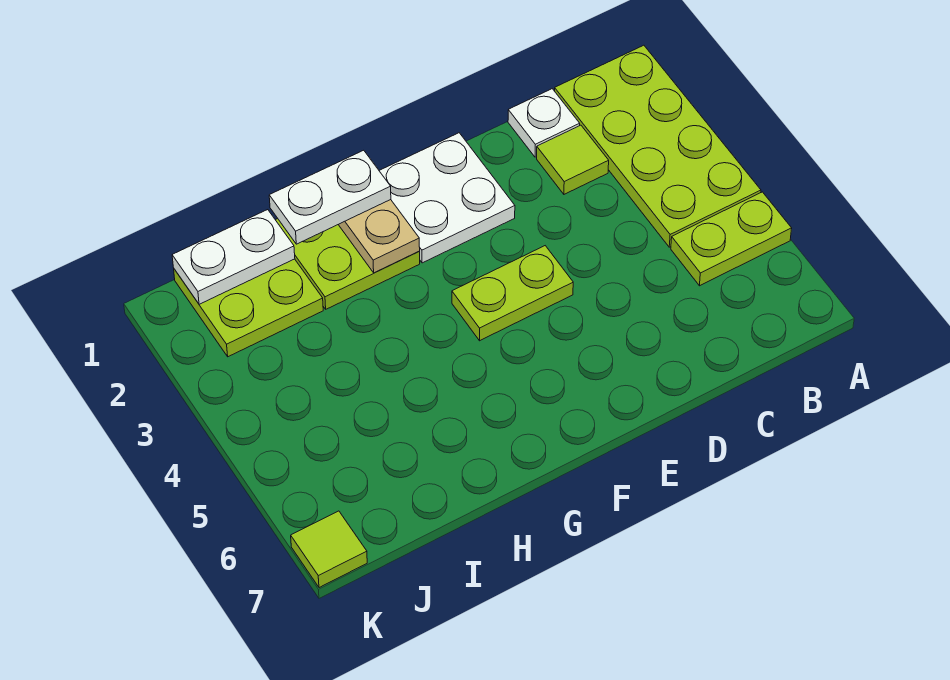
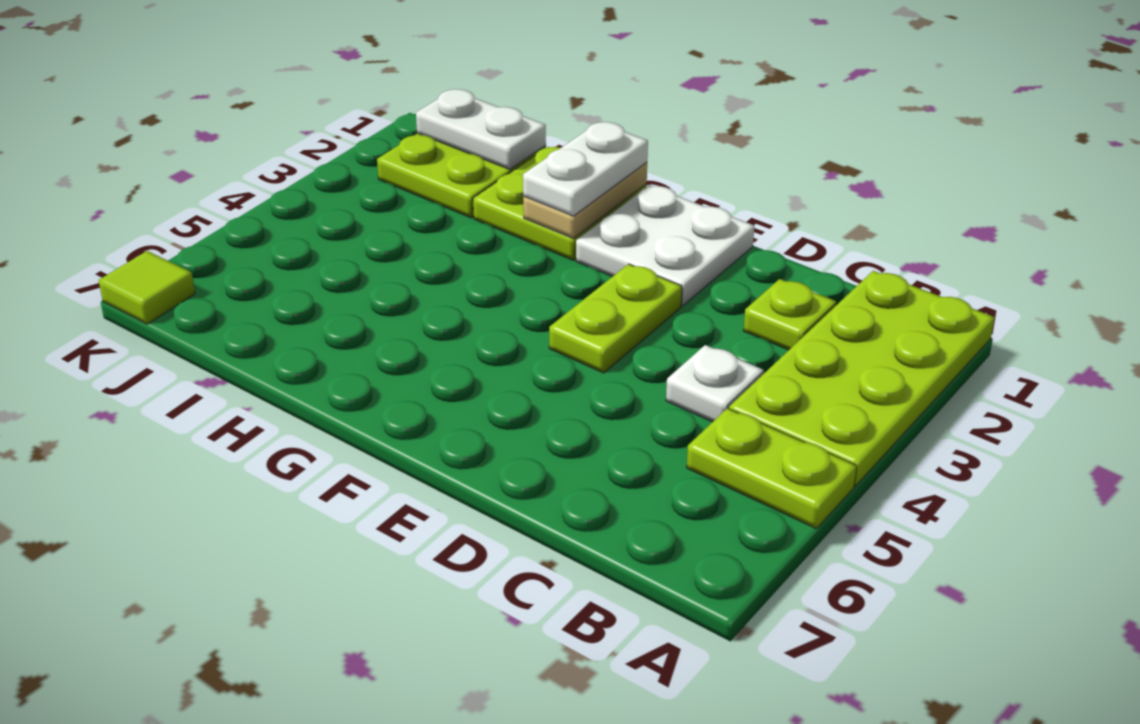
white 1x1 plate [508,89,580,157] -> white 1x1 plate moved to [666,345,764,422]
lime 1x1 tile [537,125,609,194] -> lime 1x1 plate [744,279,836,350]
lime 1x2 plate [452,246,573,341] -> lime 1x2 plate turned to [549,264,682,373]
white 1x2 plate [269,150,391,244] -> white 1x2 plate turned to [523,122,648,216]

